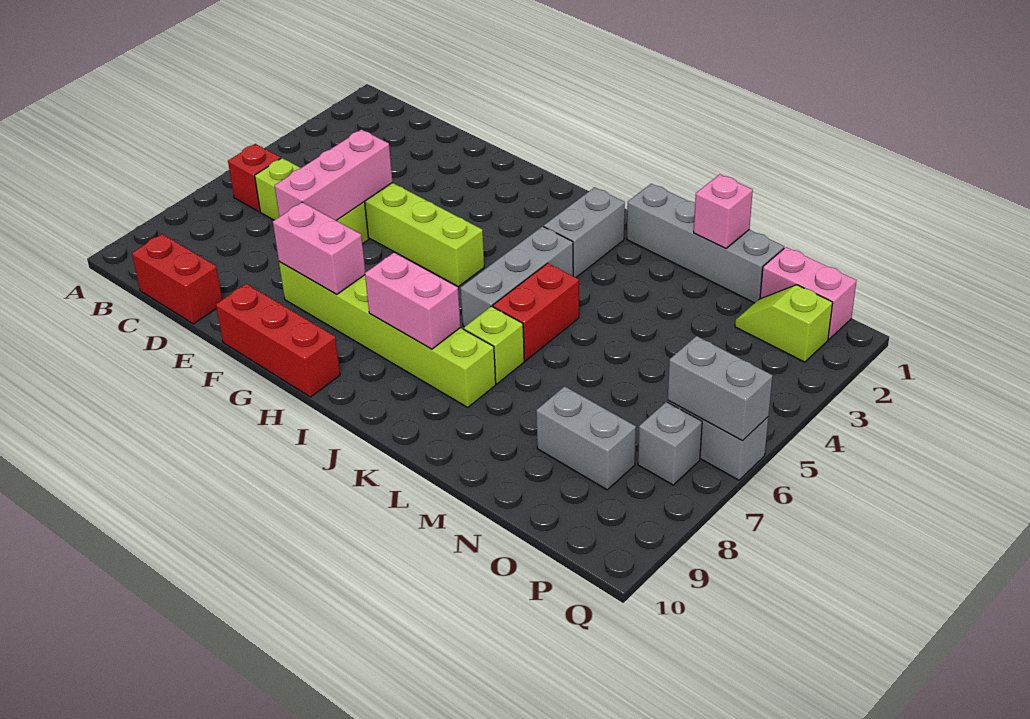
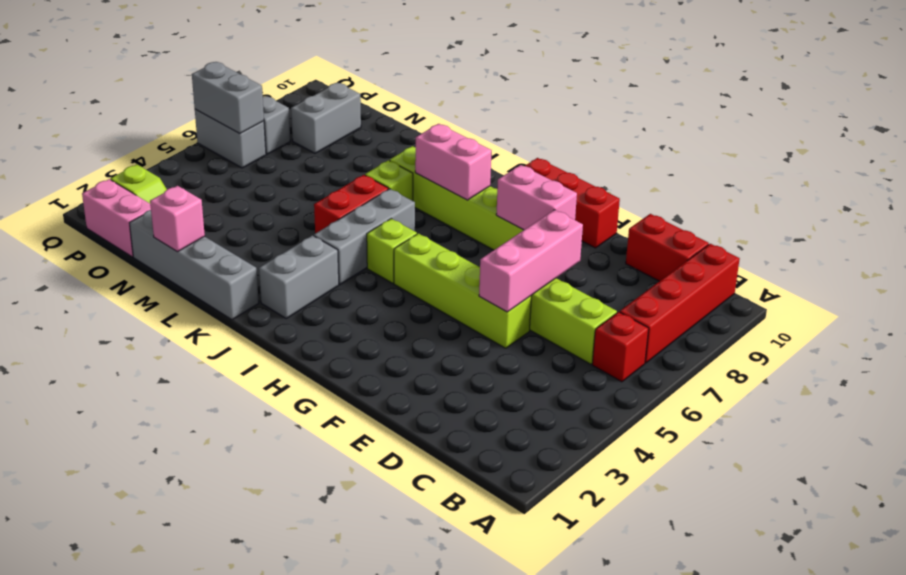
none -> red 1x4 brick [620,244,740,363]
none -> lime 1x1 brick [367,219,417,283]
grey 1x2 brick [536,386,636,490] -> grey 1x2 brick turned to [291,83,361,153]

